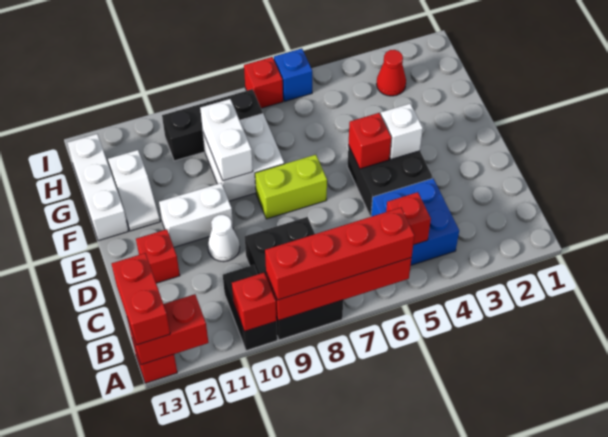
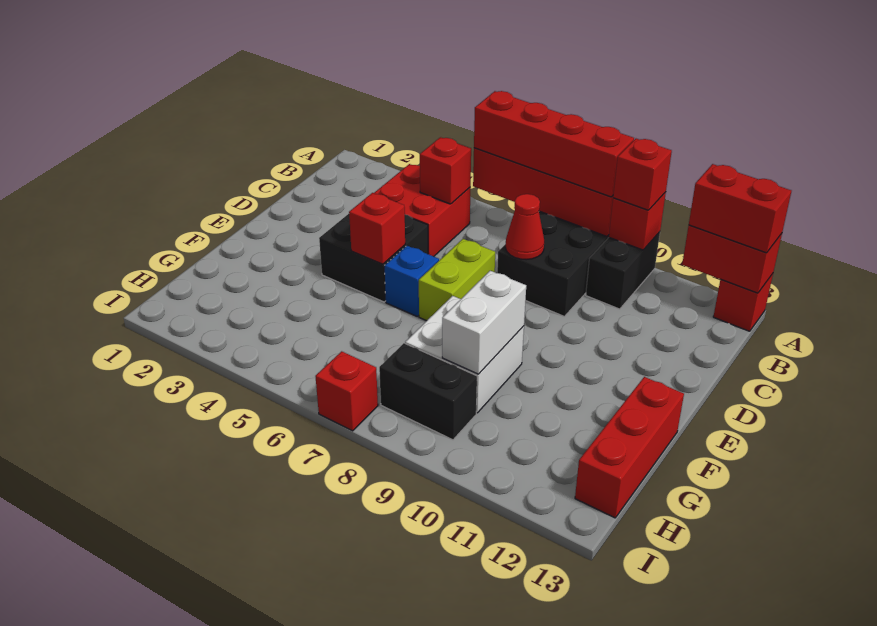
red 1x2 brick [112,253,170,345] -> red 1x2 brick turned to [689,164,791,253]
blue 2x2 brick [371,178,459,265] -> red 2x2 brick [374,164,471,256]
white 1x1 cone [208,215,240,262] -> none
red 1x1 brick [136,229,180,283] -> red 1x1 brick moved to [613,139,672,210]
white 1x1 brick [381,104,423,159] -> none
lime 1x2 brick [255,155,327,219] -> lime 1x2 brick turned to [419,239,495,321]
white 1x2 brick [159,183,233,247] -> none
white 1x2 slope [108,150,160,231] -> none
white 1x3 brick [68,134,128,241] -> red 1x3 brick [575,377,684,518]
red 1x1 cone [376,50,406,96] -> red 1x1 cone moved to [505,194,544,260]
black 1x3 brick [162,89,263,161] -> black 1x2 brick [379,343,477,440]
blue 1x1 brick [274,48,312,101] -> blue 1x1 brick moved to [385,246,439,316]

